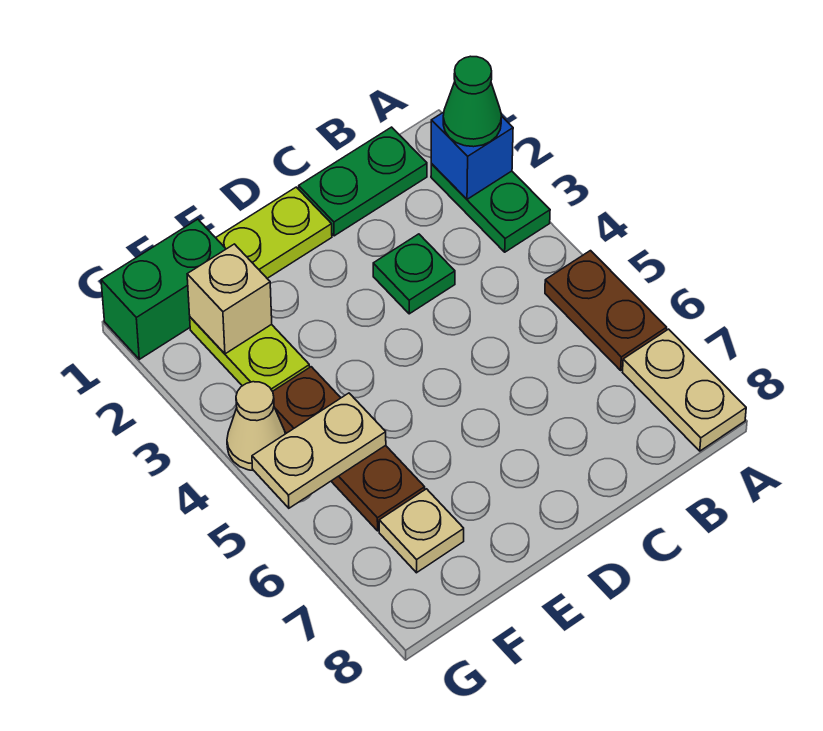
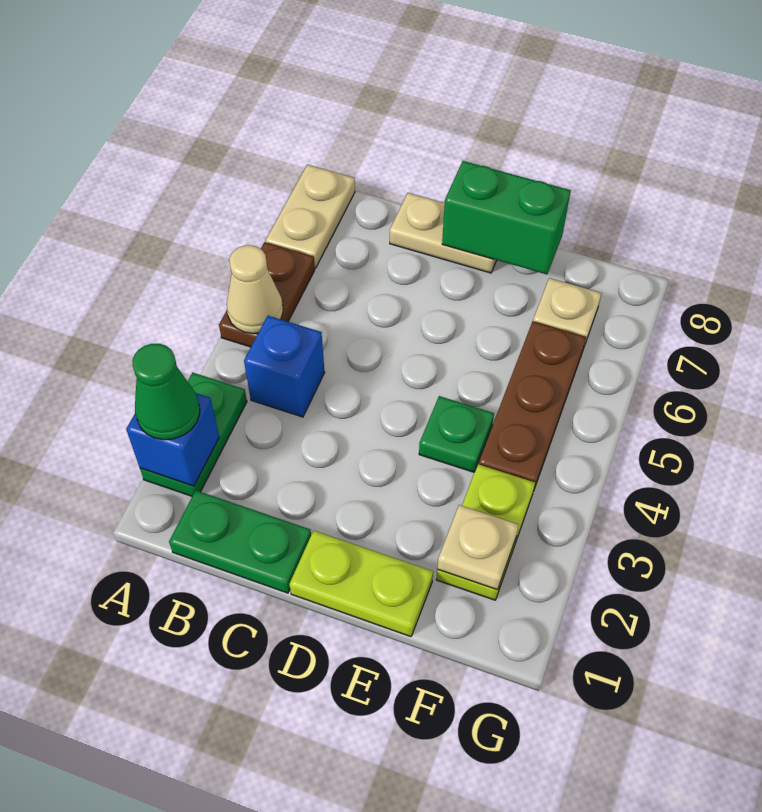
none -> blue 1x1 brick [244,316,325,417]
green 1x1 plate [373,234,455,314] -> green 1x1 plate moved to [419,396,494,472]
green 1x2 brick [101,219,226,359] -> green 1x2 brick moved to [442,161,571,274]
tan 1x1 brick [187,244,272,354] -> tan 1x1 plate [437,505,519,590]
tan 1x2 plate [252,393,386,508] -> tan 1x2 plate moved to [390,193,497,273]
tan 1x1 cone [227,382,285,471] -> tan 1x1 cone moved to [227,245,283,334]

